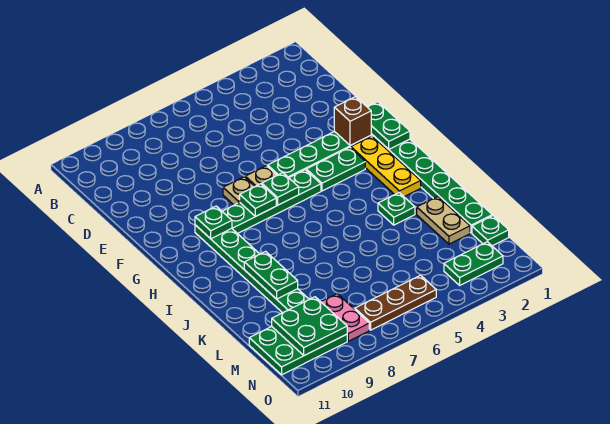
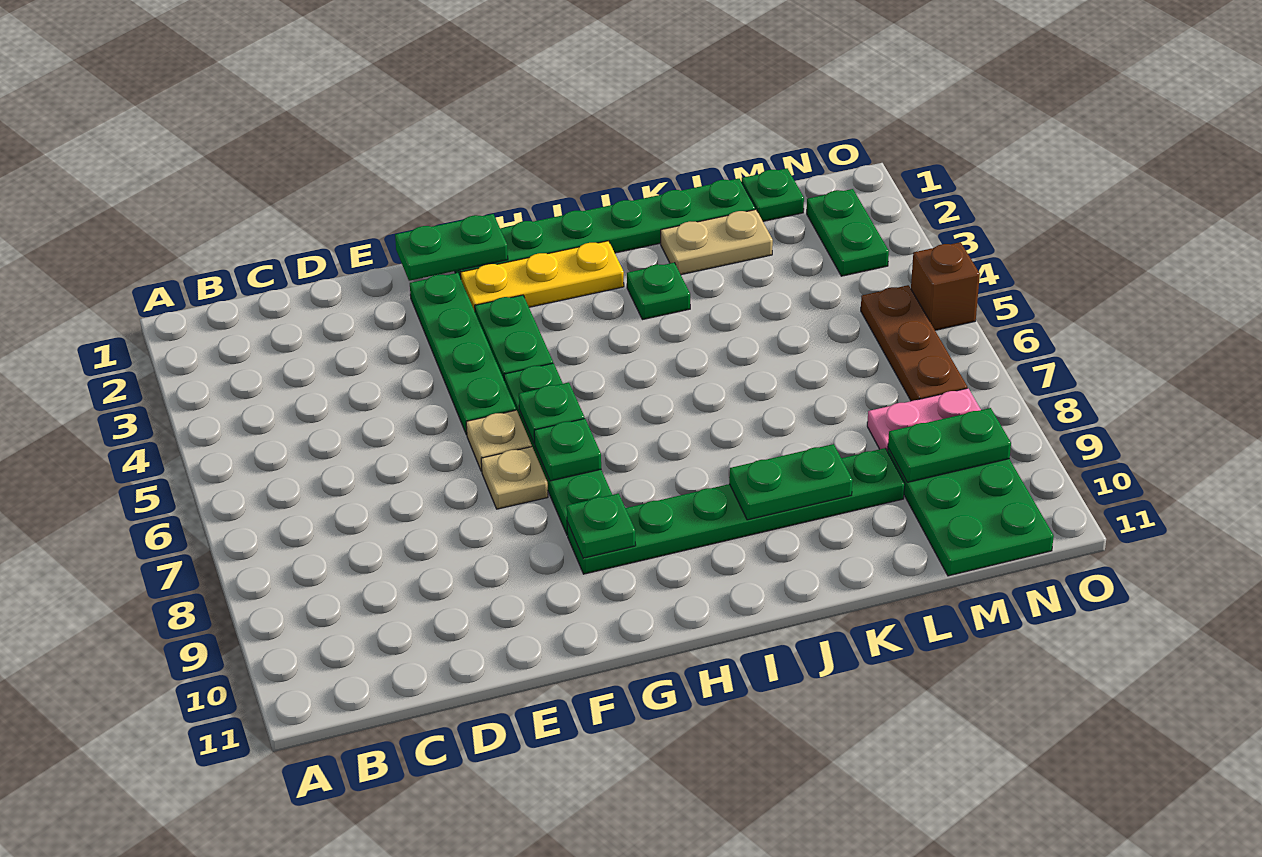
brown 1x1 brick [334,97,371,146] -> brown 1x1 brick moved to [911,242,980,330]
green 2x2 plate [272,297,347,355] -> green 1x2 plate [888,408,1011,482]

